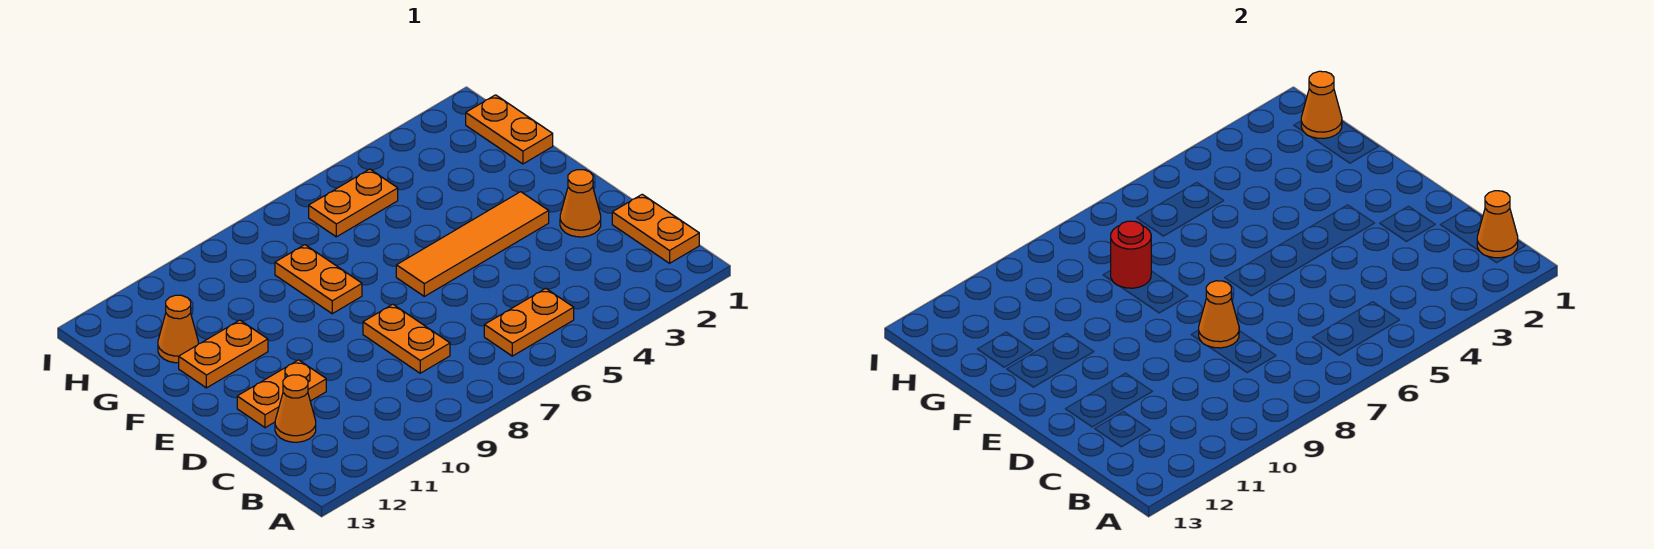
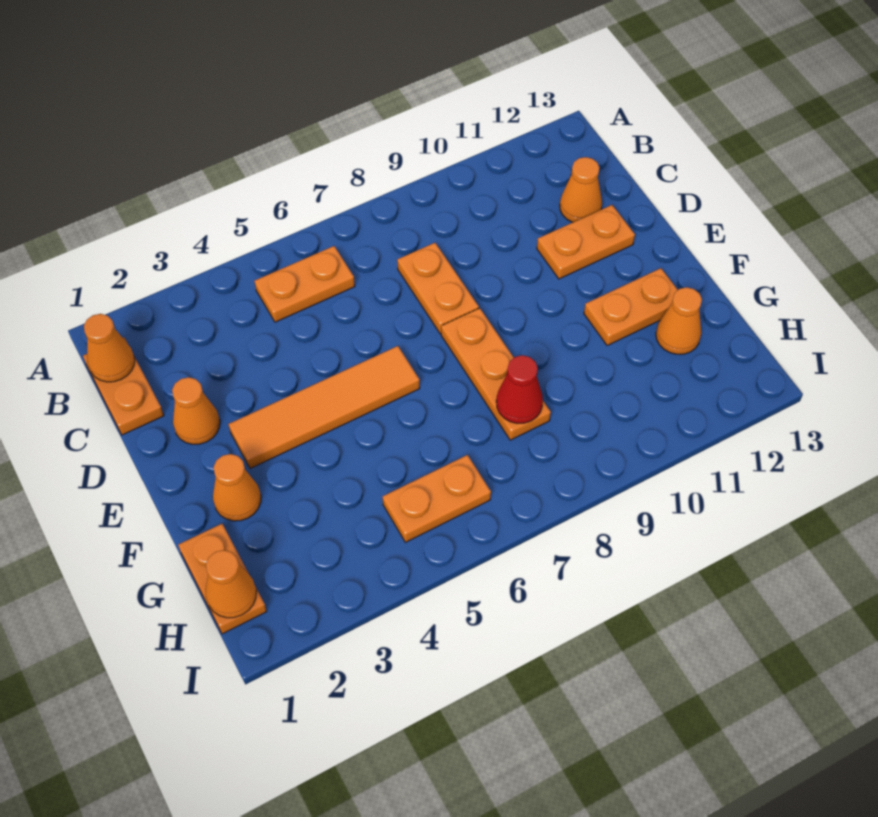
orange 1x1 cone [1199,281,1239,348] -> orange 1x1 cone moved to [213,454,261,521]
orange 1x2 plate [275,245,362,314] -> orange 1x3 plate [441,308,551,440]
red 1x1 round brick [1111,221,1151,288] -> red 1x1 cone [496,355,543,423]

